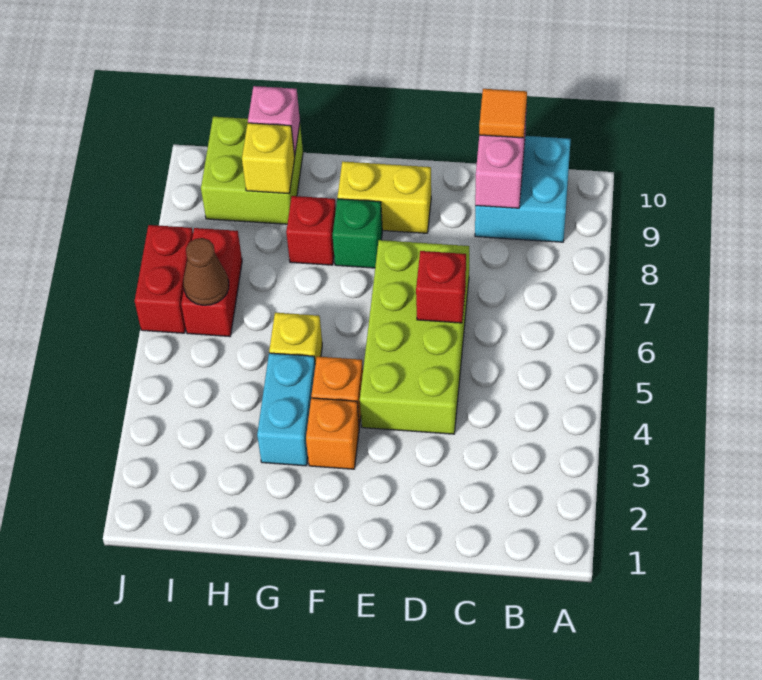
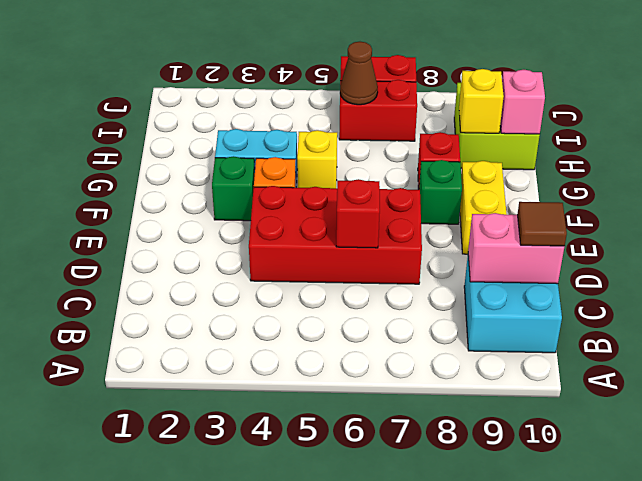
orange 1x1 tile [479,89,527,138] -> brown 1x1 tile [517,202,567,246]
lime 2x4 brick [360,240,469,434] -> red 2x4 brick [249,186,422,284]
orange 1x1 brick [306,398,359,469] -> green 1x1 brick [212,156,255,221]

